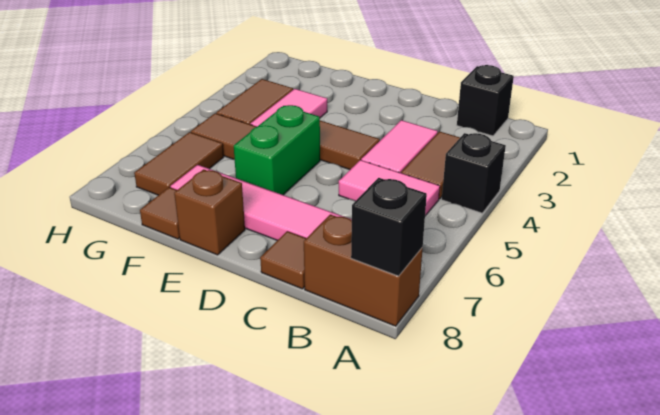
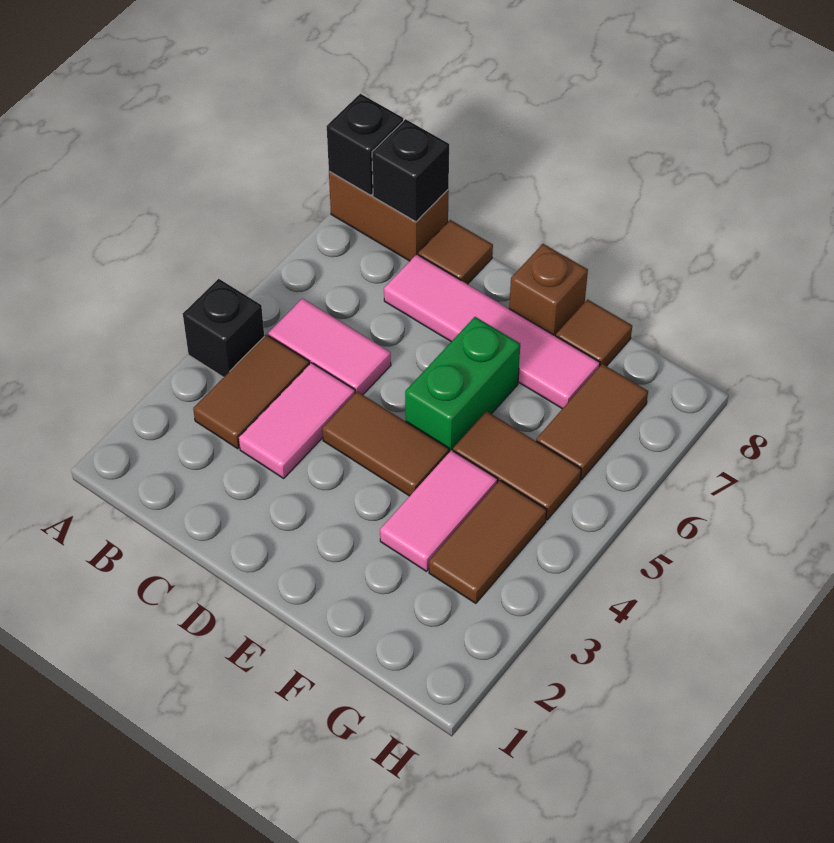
black 1x1 brick [457,65,514,136] -> black 1x1 brick moved to [372,119,449,222]

